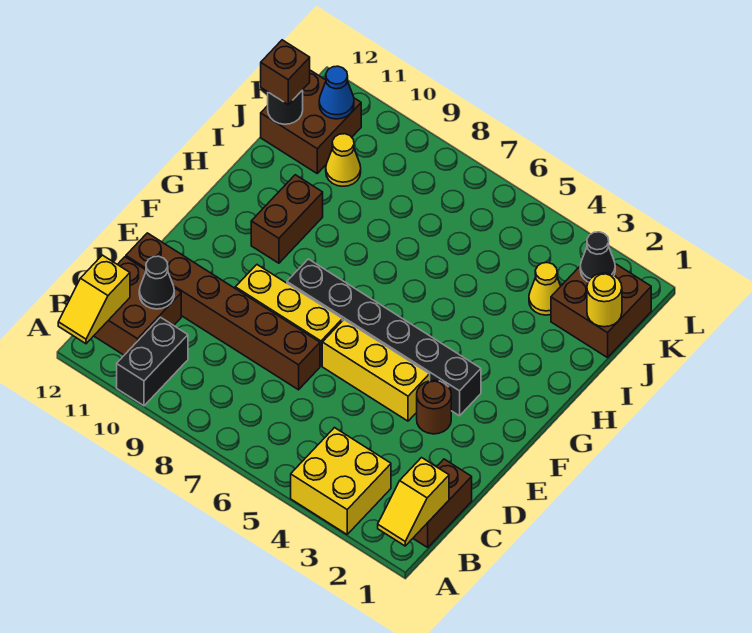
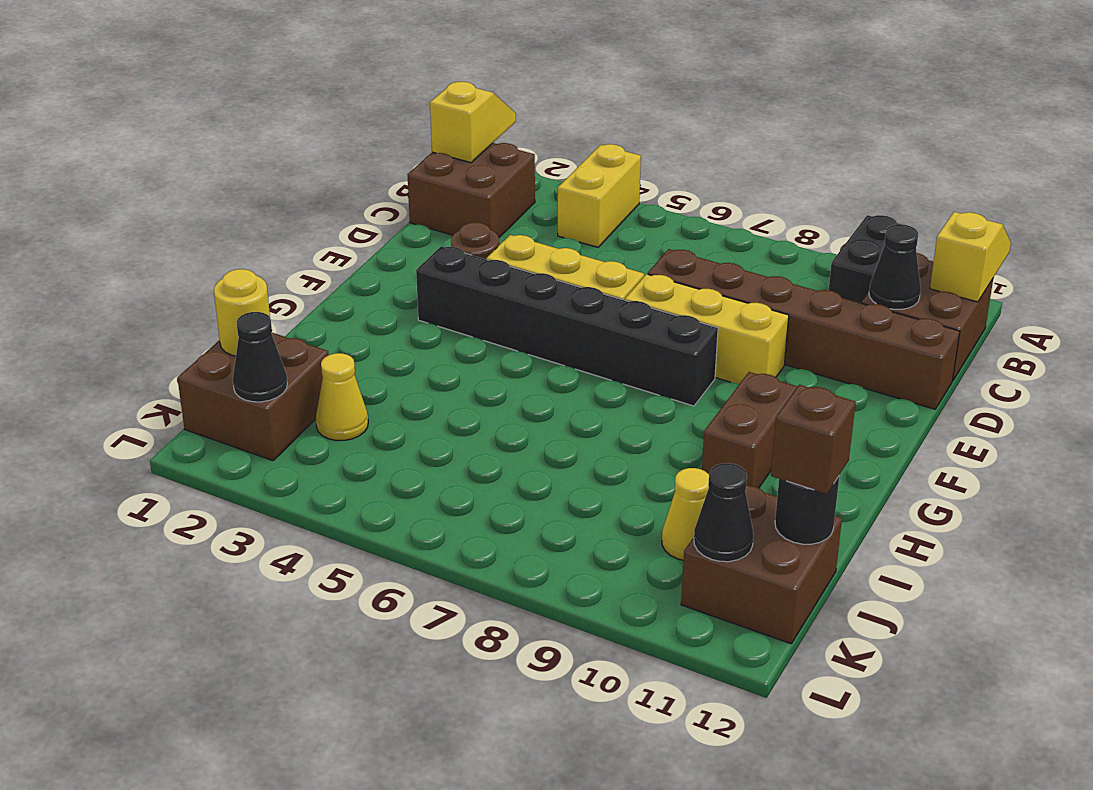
yellow 2x2 brick [291,428,391,534] -> yellow 1x2 brick [558,144,641,247]
brown 1x2 brick [413,459,472,547] -> brown 2x2 brick [407,143,535,237]
blue 1x1 cone [319,66,354,119] -> black 1x1 cone [694,463,753,562]

